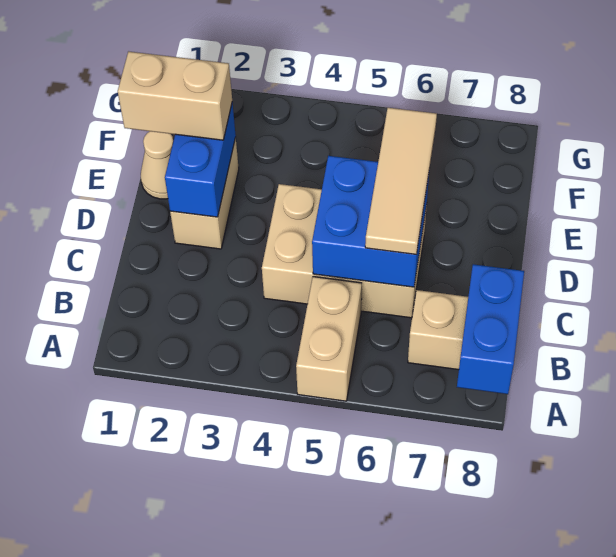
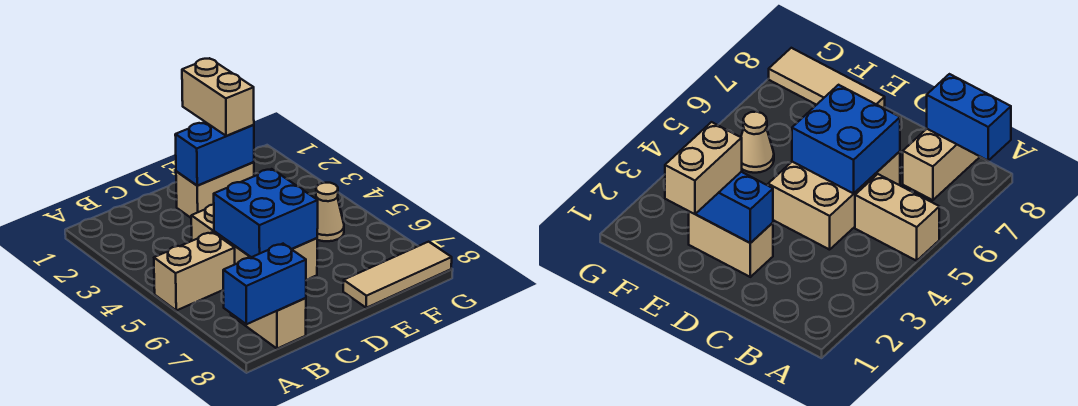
tan 1x3 tile [365,108,437,254] -> tan 1x3 tile moved to [343,242,452,308]
tan 1x1 cone [141,131,173,199] -> tan 1x1 cone moved to [316,183,344,241]

